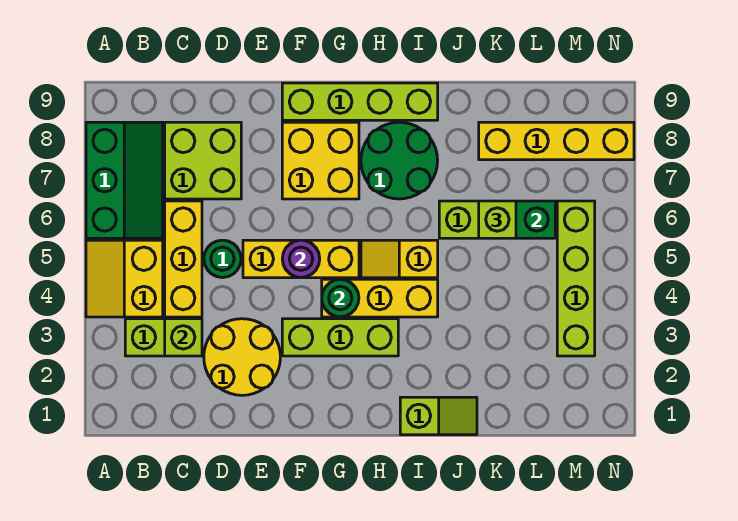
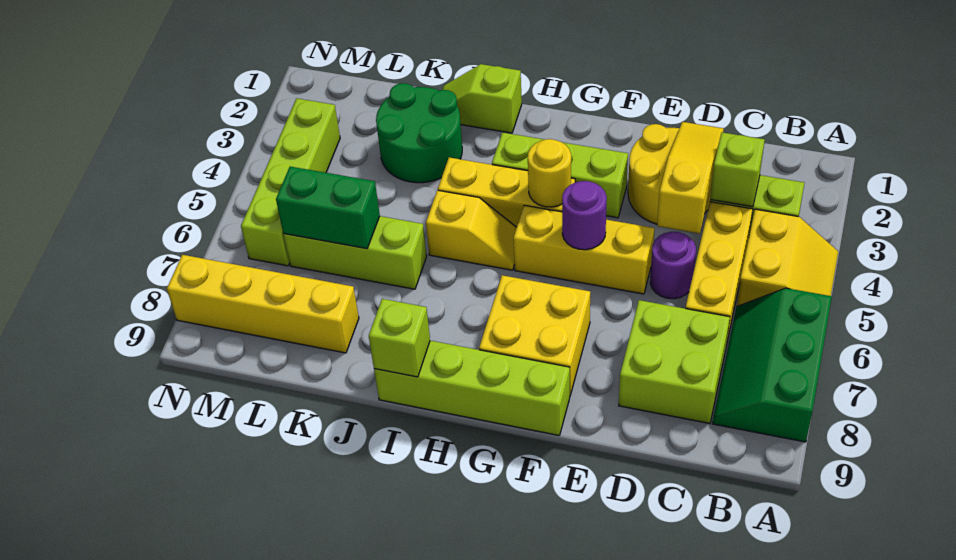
none -> yellow 1x3 slope [657,122,724,234]
green 1x1 round brick [204,240,241,278] -> purple 1x1 round brick [650,232,696,299]
green 1x1 round brick [322,279,359,317] -> yellow 1x1 round brick [528,139,571,207]
green 2x2 round brick [361,122,438,199] -> green 2x2 round brick moved to [376,83,462,183]
lime 1x1 brick [479,201,516,238] -> lime 1x1 brick moved to [369,299,430,377]

